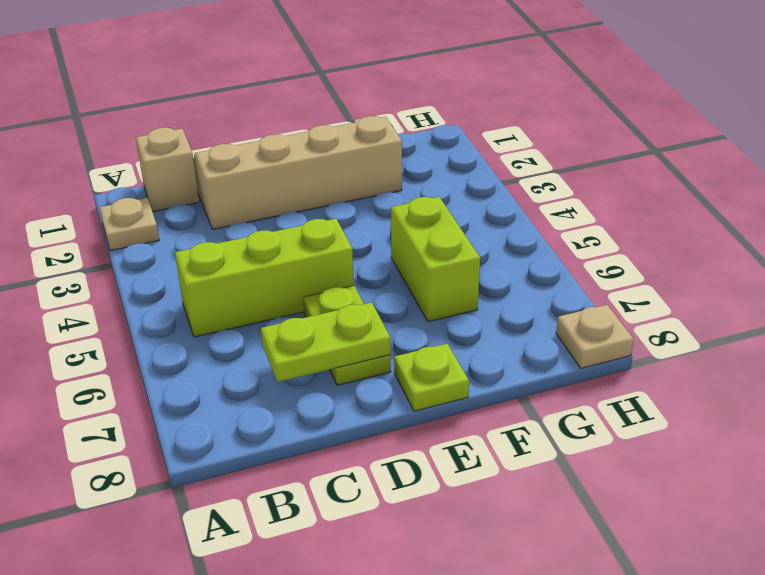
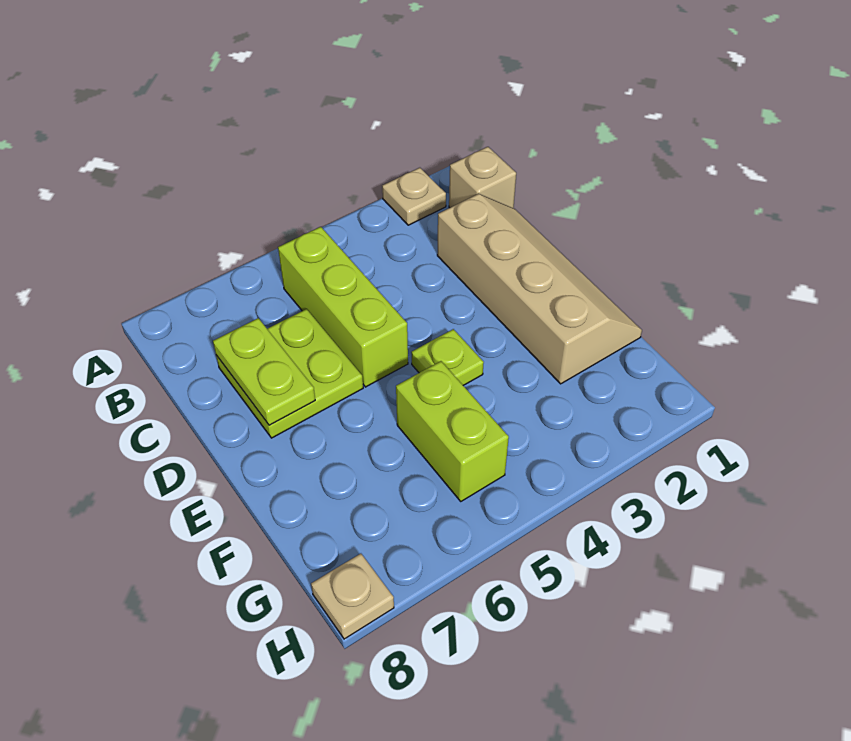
lime 1x2 plate [303,286,391,385] -> lime 2x2 plate [216,309,363,438]
lime 1x1 plate [394,344,469,411] -> lime 1x1 plate moved to [411,329,484,385]
lime 1x2 brick [391,197,480,322] -> lime 1x2 brick turned to [396,361,509,501]

